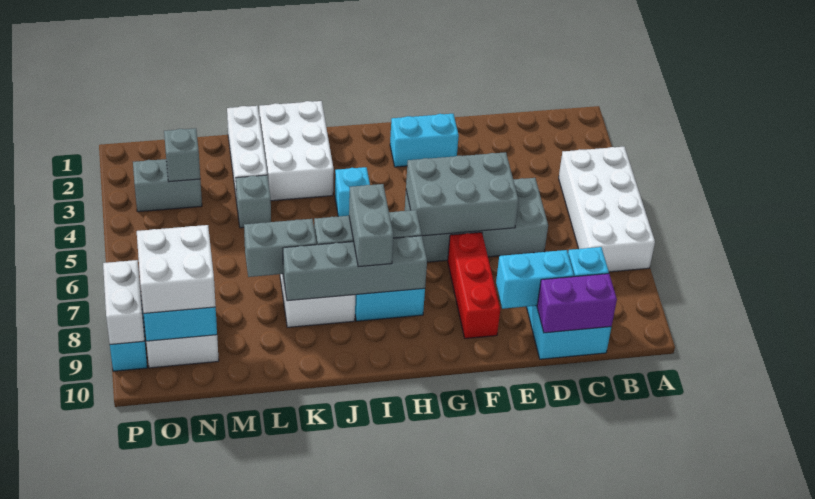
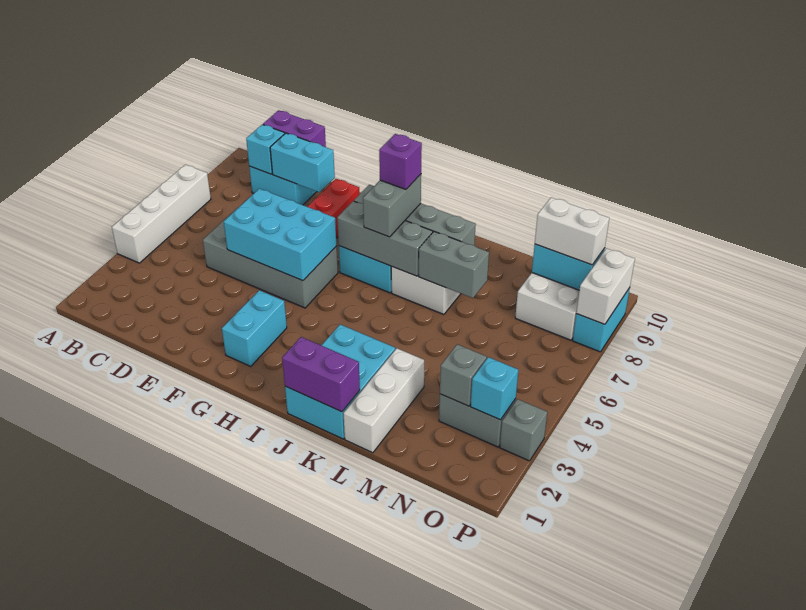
white 2x4 brick [559,147,655,272] -> white 1x4 brick [112,165,211,263]
grey 2x3 brick [406,152,519,236] -> cyan 2x3 brick [224,189,337,281]
cyan 1x2 brick [390,114,459,167] -> cyan 1x2 brick turned to [222,290,287,366]
cyan 1x1 brick [335,167,370,216] -> cyan 1x1 brick moved to [471,357,518,420]
none -> purple 1x1 brick [379,134,422,189]
white 2x3 brick [259,101,334,201] -> cyan 2x3 brick [285,324,395,439]
none -> purple 1x2 brick [282,337,360,412]
grey 1x1 brick [236,175,271,228] -> grey 1x1 brick moved to [500,399,547,461]
white 2x2 brick [137,225,216,313] -> white 1x2 brick [535,197,609,265]

